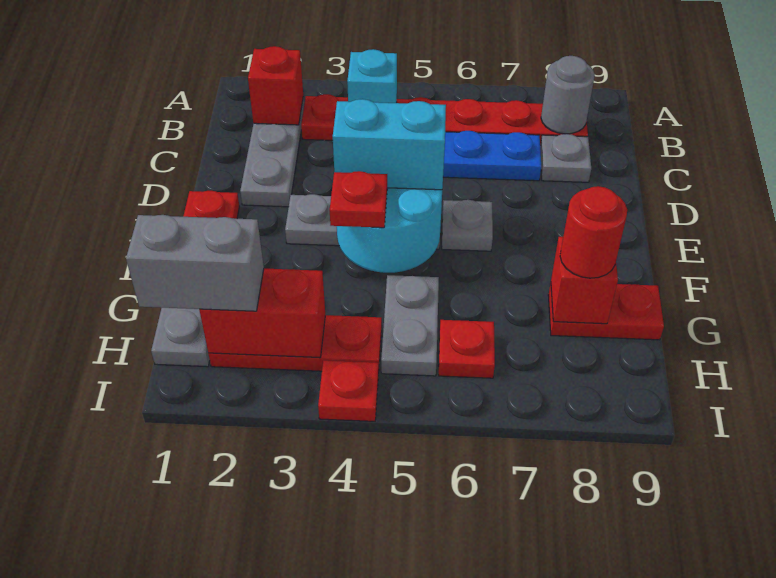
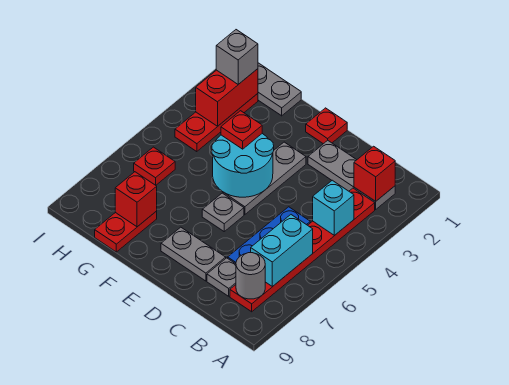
cyan 1x2 brick [333,99,446,190] -> cyan 1x2 brick moved to [251,215,313,287]
grey 1x2 plate [381,275,439,376] -> grey 1x2 plate moved to [161,227,226,281]
red 1x1 round brick [560,186,627,278] -> none
grey 1x2 brick [126,215,264,311] -> grey 1x1 brick [216,30,258,84]
red 1x1 plate [318,360,379,421] -> none

